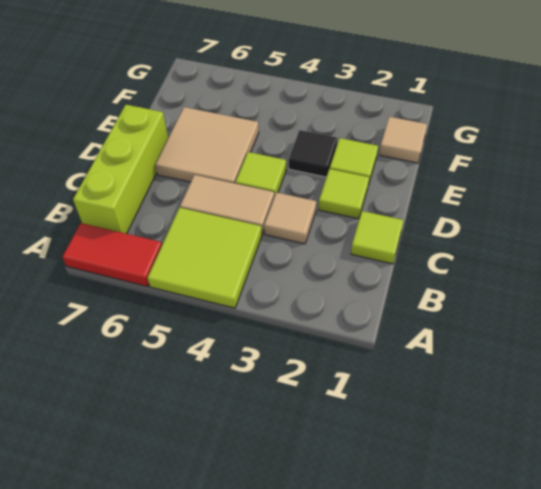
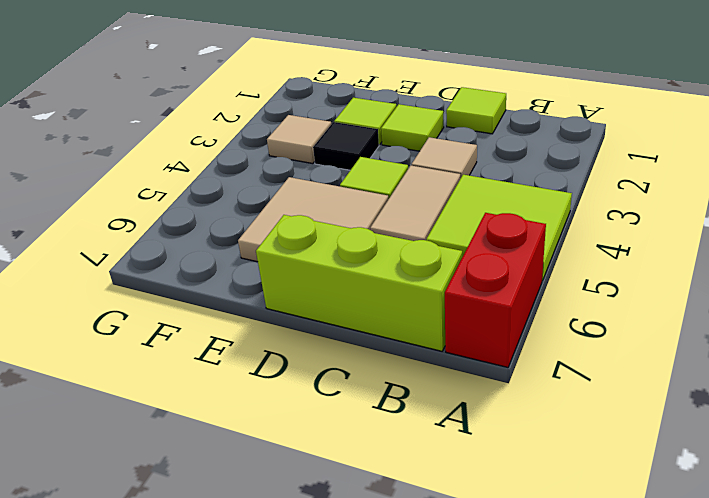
red 1x2 tile [62,223,162,287] -> red 1x2 brick [445,213,546,367]
tan 1x1 tile [379,117,427,163] -> tan 1x1 tile moved to [267,115,331,164]

